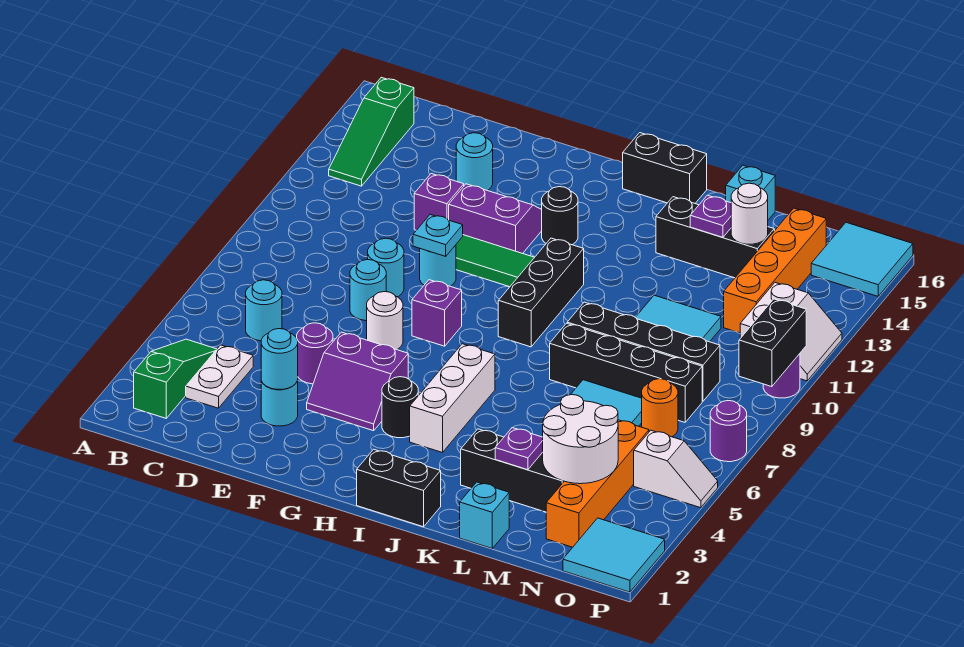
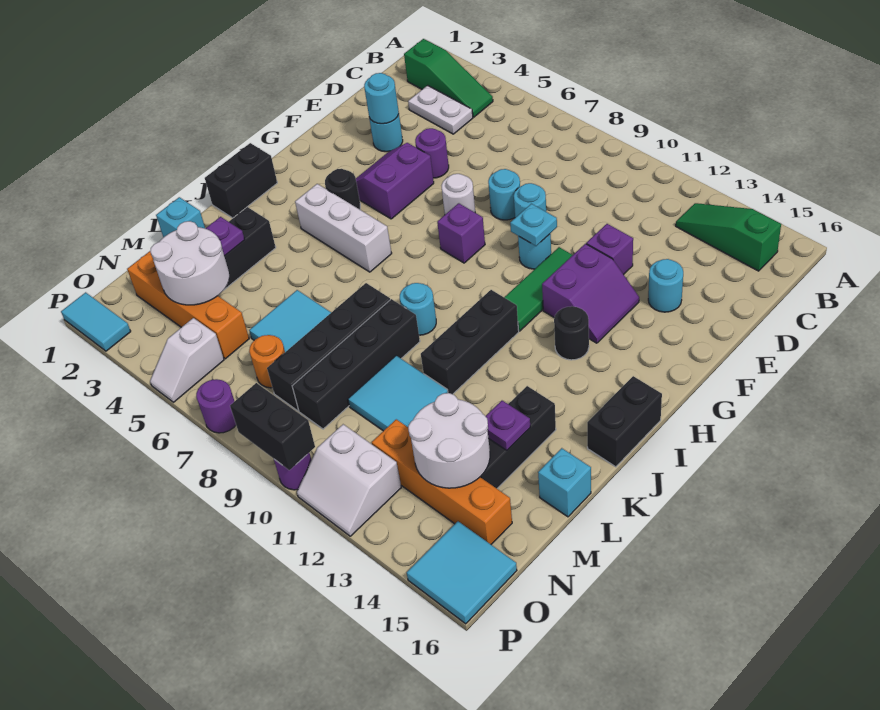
cyan 1x1 round brick [246,280,282,341] -> cyan 1x1 round brick moved to [400,283,436,335]
black 1x3 brick [498,238,584,347] -> black 1x3 brick turned to [421,290,519,394]
white 1x1 round brick [731,183,768,244] -> white 2x2 round brick [408,393,490,488]
cyan 2x2 tile [563,518,665,592] -> cyan 1x2 tile [61,292,131,351]

